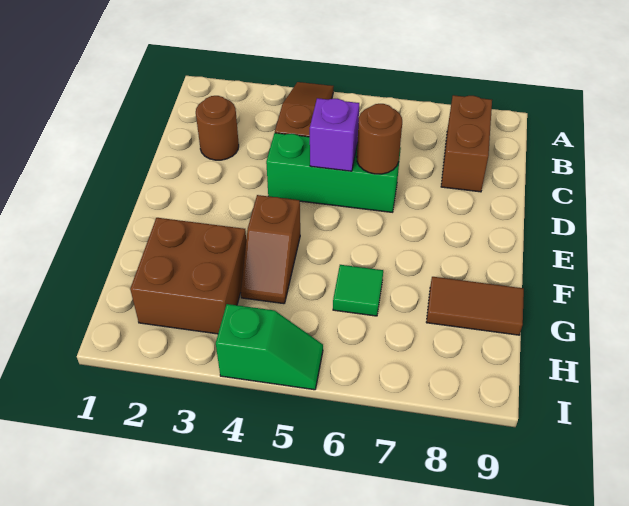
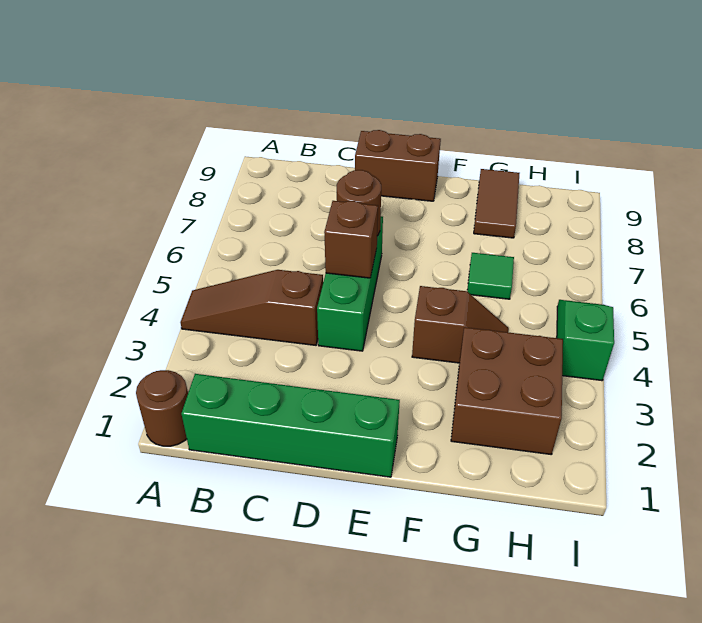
none -> green 1x4 brick [181,374,400,477]
brown 1x2 brick [441,95,492,192] -> brown 1x2 brick moved to [355,130,441,201]
brown 1x1 round brick [196,96,239,160] -> brown 1x1 round brick moved to [136,370,188,446]
purple 1x1 brick [310,98,359,171] -> brown 1x1 brick [324,201,378,278]

